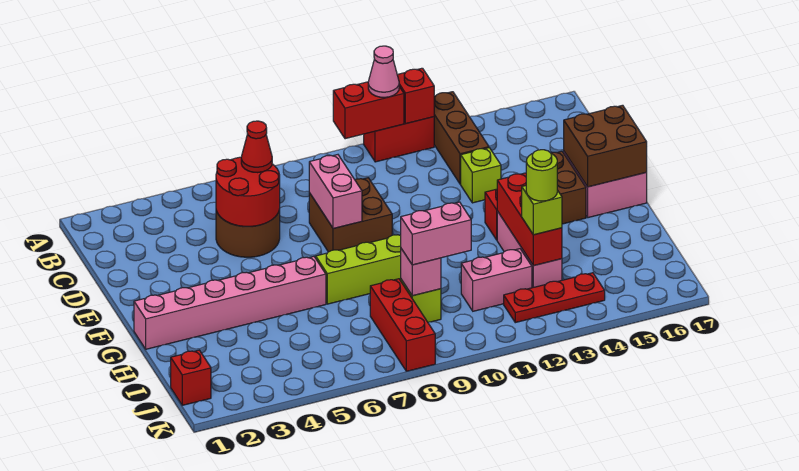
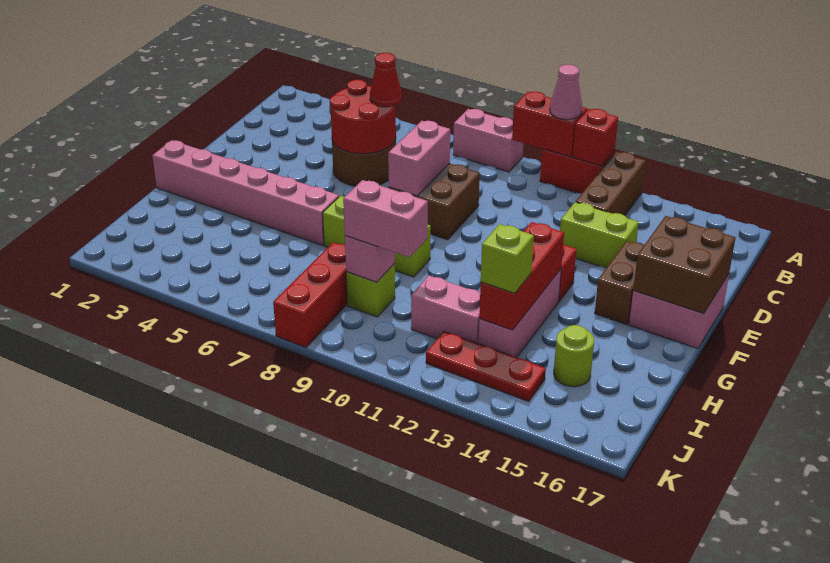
none -> pink 1x2 brick [453,109,523,172]
lime 1x1 brick [461,148,501,203] -> lime 1x2 brick [560,202,639,268]
lime 1x1 round brick [526,150,557,201] -> lime 1x1 round brick moved to [554,325,594,387]
red 1x1 brick [171,350,211,405] -> none

